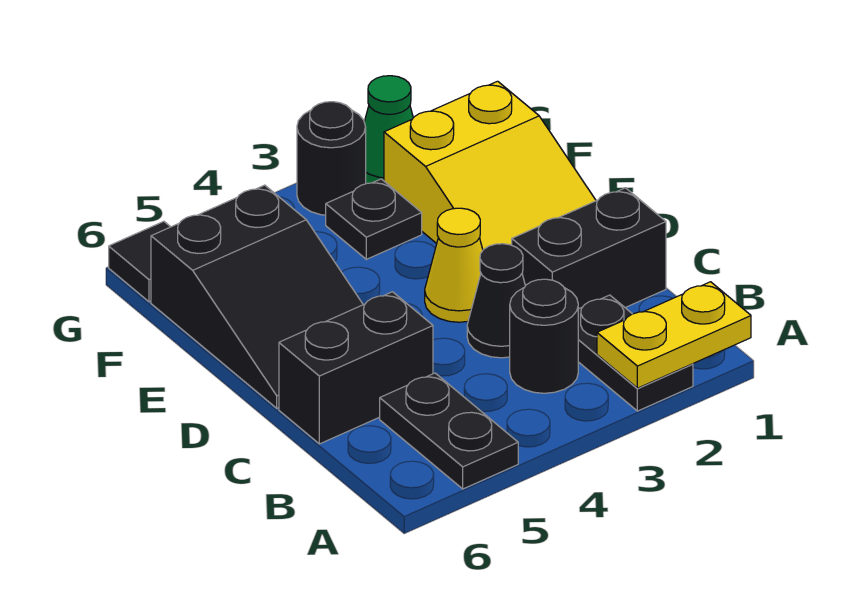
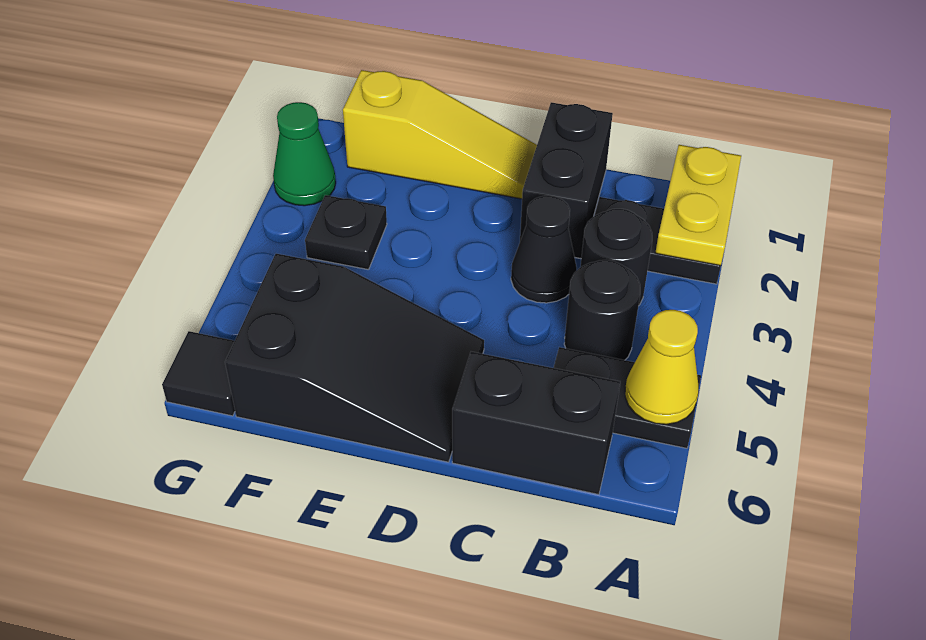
black 1x2 brick [279,292,433,444] -> black 1x2 brick turned to [452,352,620,494]
yellow 2x3 slope [384,81,596,250] -> yellow 1x3 slope [343,70,537,199]
yellow 1x1 cone [425,208,483,322] -> yellow 1x1 cone moved to [625,310,699,424]
black 1x1 round brick [297,102,366,215] -> black 1x1 round brick moved to [564,260,640,360]

